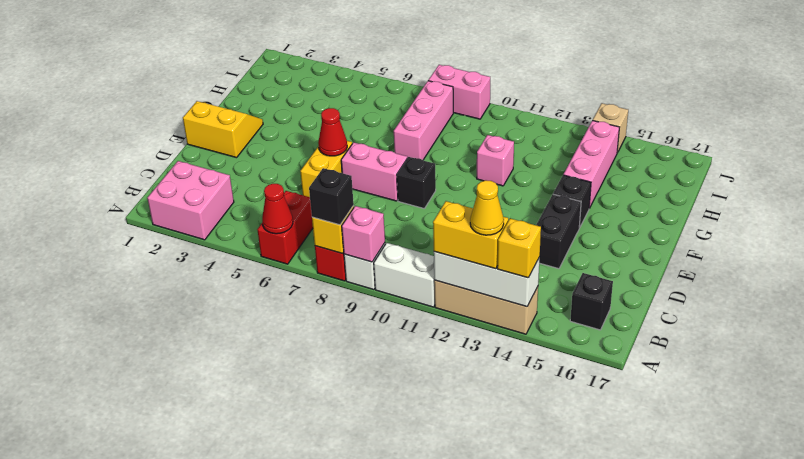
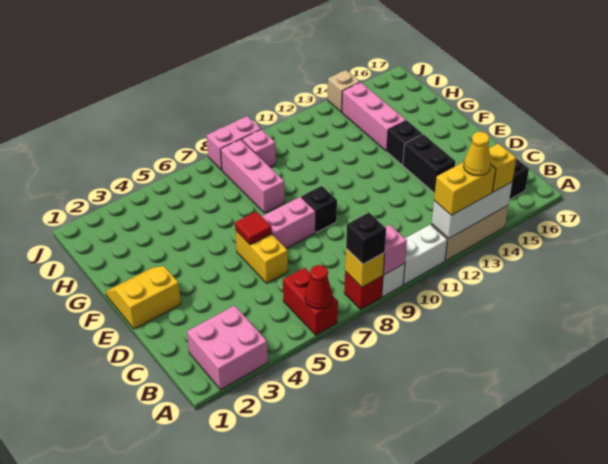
red 1x1 cone [318,108,347,156] -> red 1x1 tile [235,211,272,245]
pink 1x1 brick [477,135,514,186] -> pink 1x1 brick moved to [242,129,276,167]

